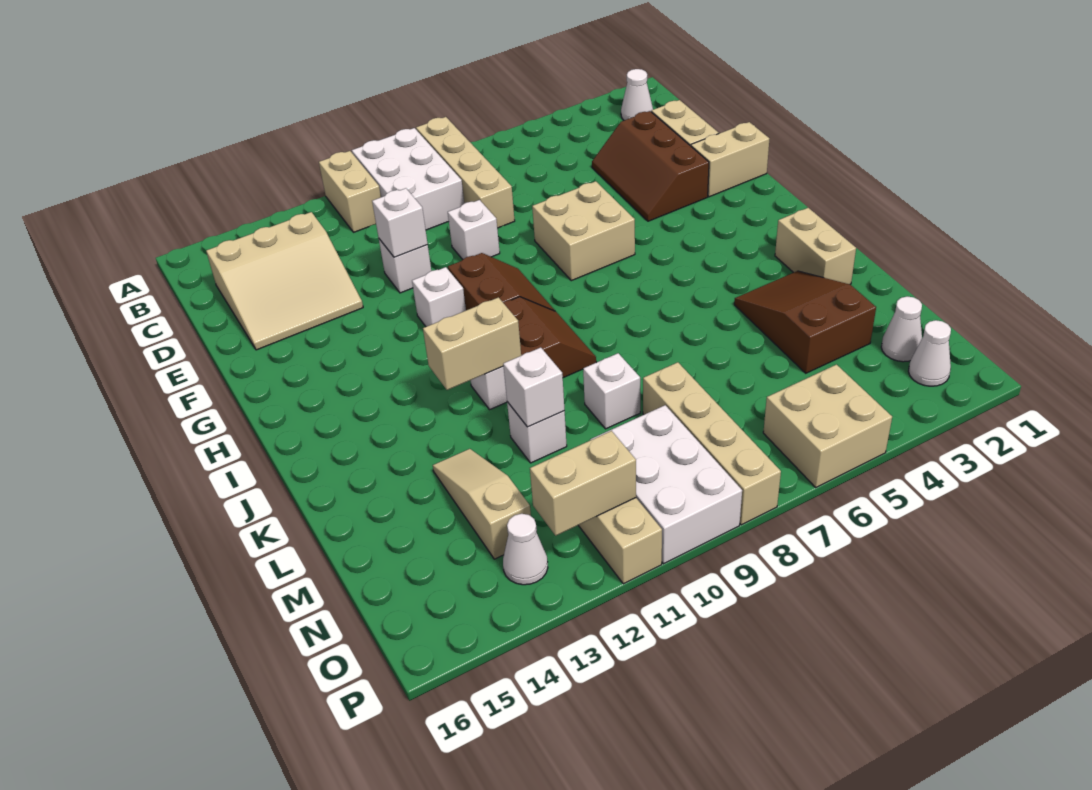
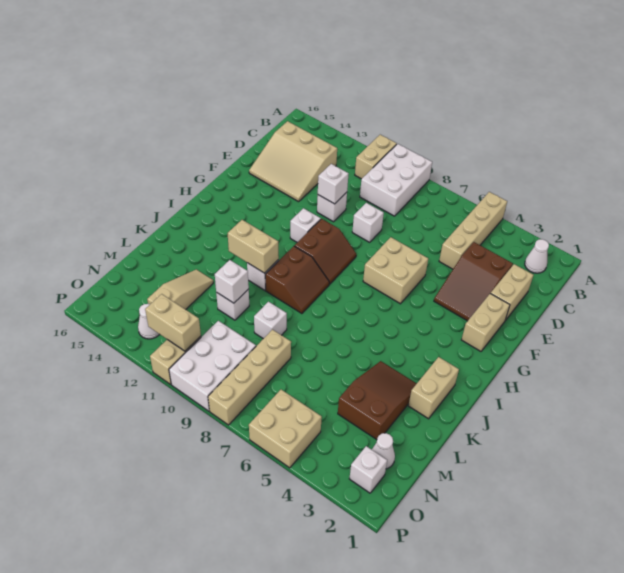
tan 1x4 brick [416,117,515,228] -> tan 1x4 brick moved to [439,192,507,269]
brown 2x3 slope [592,111,709,221] -> brown 2x3 slope turned to [434,242,513,321]
tan 1x2 brick [691,122,769,197] -> tan 1x2 brick turned to [462,293,510,351]
white 1x1 cone [908,320,951,386] -> white 1x1 brick [349,446,387,493]

